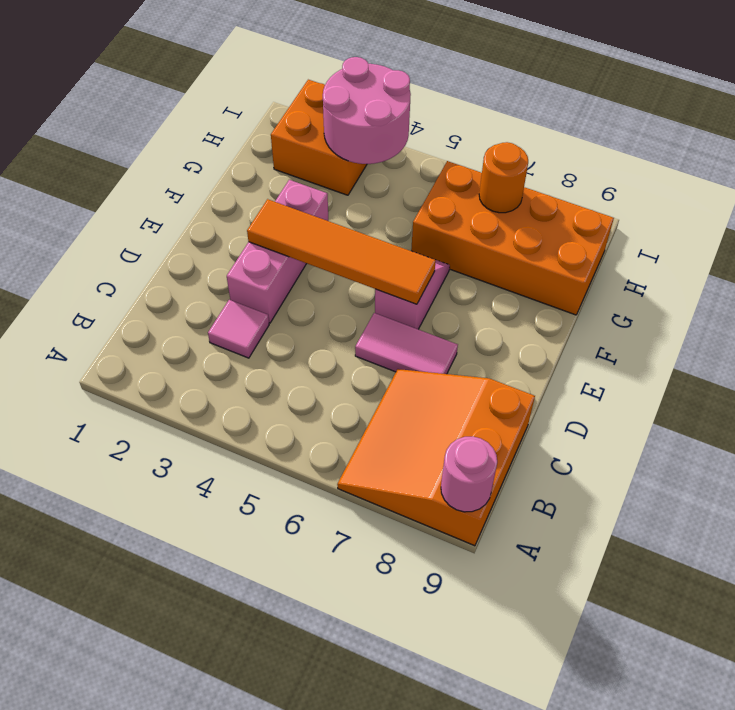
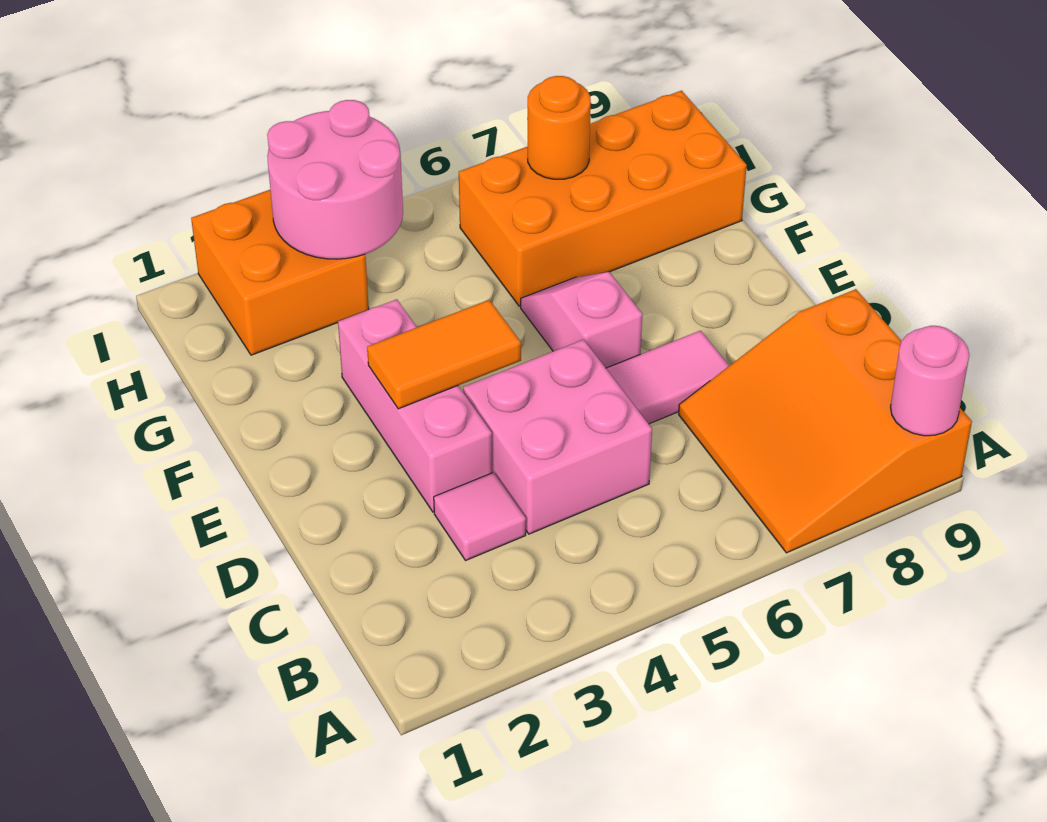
none -> pink 2x2 brick [463,340,652,534]
orange 1x4 tile [247,199,436,304] -> orange 1x2 tile [367,300,521,409]

